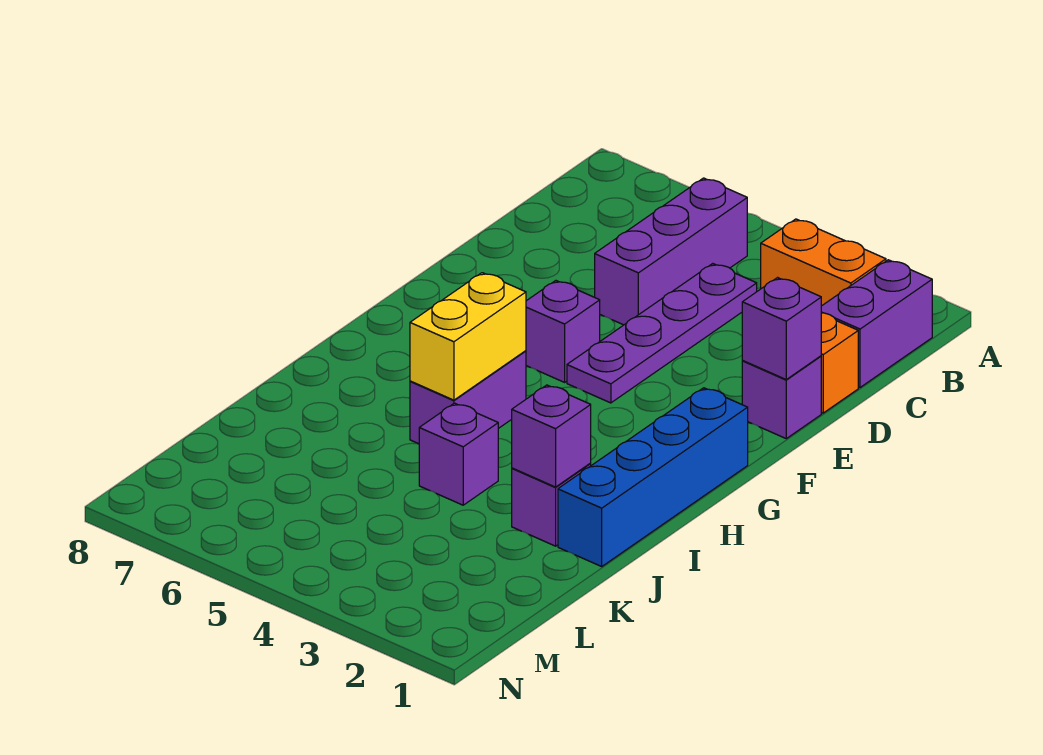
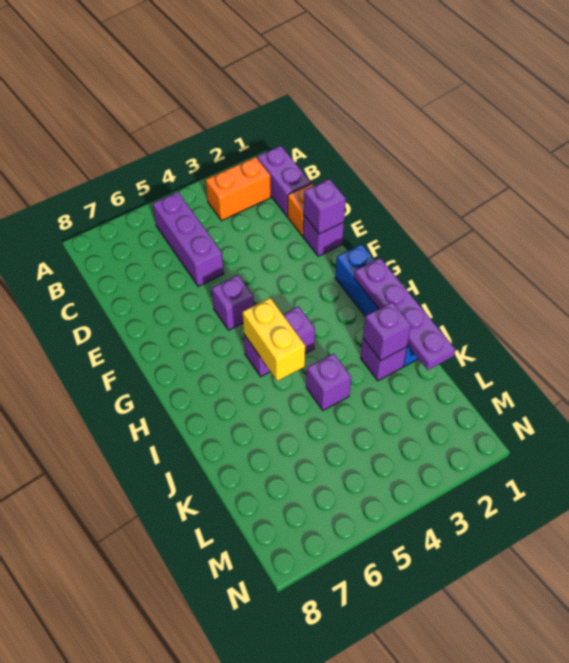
purple 1x4 plate [567,264,757,403] -> purple 1x4 plate moved to [354,258,455,370]
purple 1x2 brick [410,351,526,444] -> purple 1x2 brick turned to [244,306,315,376]

